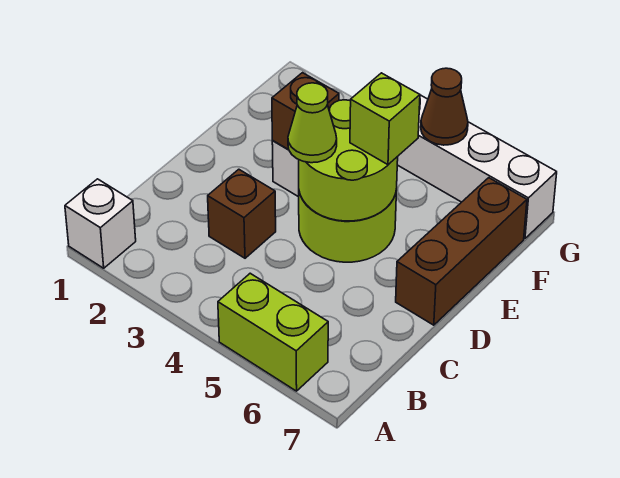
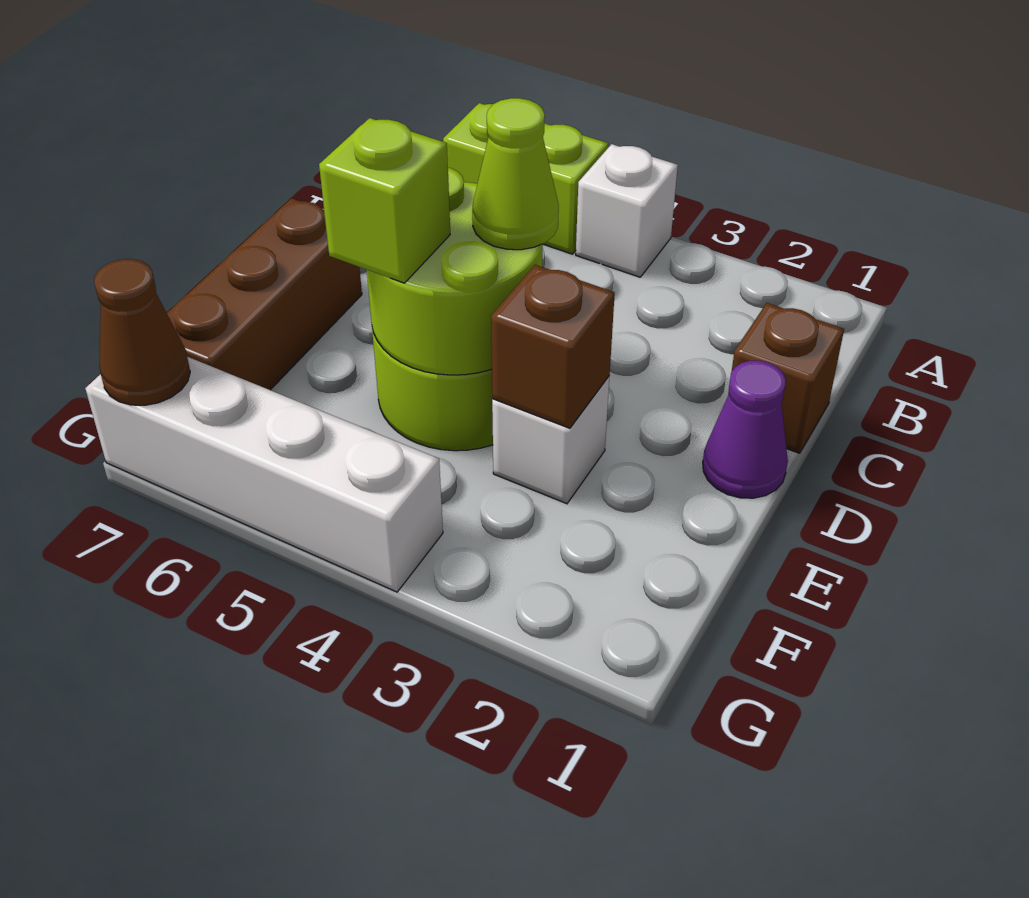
white 1x1 brick [65,179,136,268] -> white 1x1 brick moved to [576,144,678,277]
brown 1x1 brick [208,169,276,258] -> brown 1x1 brick moved to [732,303,844,453]
none -> purple 1x1 cone [703,361,788,498]
brown 1x1 cone [421,68,468,145] -> brown 1x1 cone moved to [94,259,190,405]

